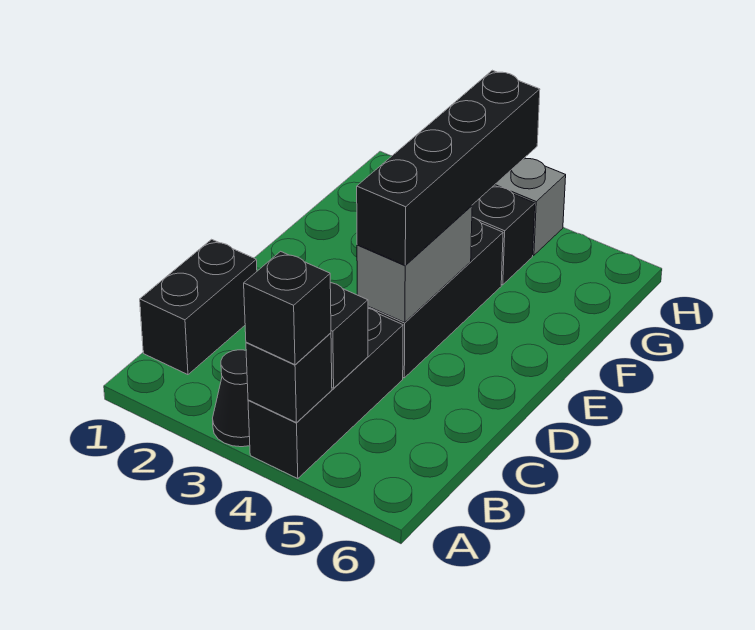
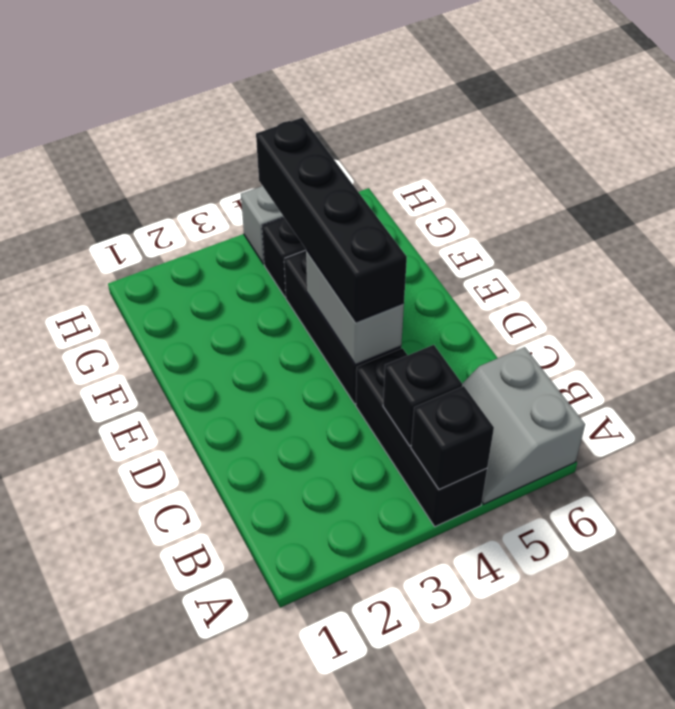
black 1x1 cone [213,350,250,447] -> none
black 1x1 brick [244,251,331,365] -> none
none -> grey 2x2 slope [462,347,585,504]
black 1x2 brick [140,239,257,375] -> none

